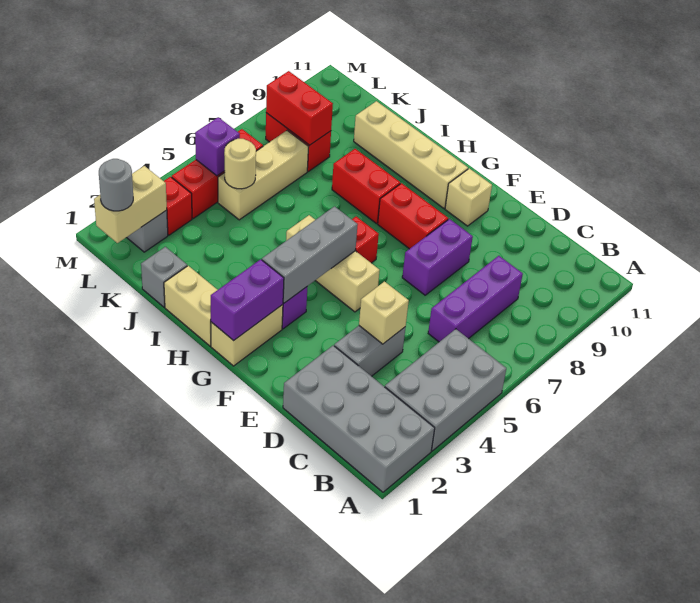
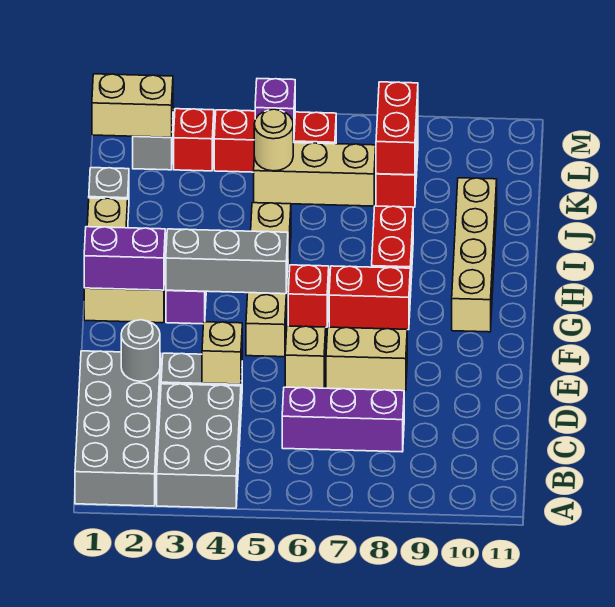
grey 2x3 brick [385,329,506,451] -> grey 2x3 brick turned to [157,384,241,508]
purple 1x2 brick [402,219,473,295] -> tan 1x2 brick [326,327,407,391]
tan 1x3 brick [286,215,380,312] -> tan 1x4 brick [246,203,291,357]
red 1x2 brick [378,183,448,249] -> red 1x2 brick turned to [329,266,410,330]
tan 1x1 brick [445,168,492,226] -> tan 1x1 brick moved to [285,326,326,388]
grey 1x1 round brick [99,159,133,211] -> grey 1x1 round brick moved to [121,320,160,381]

